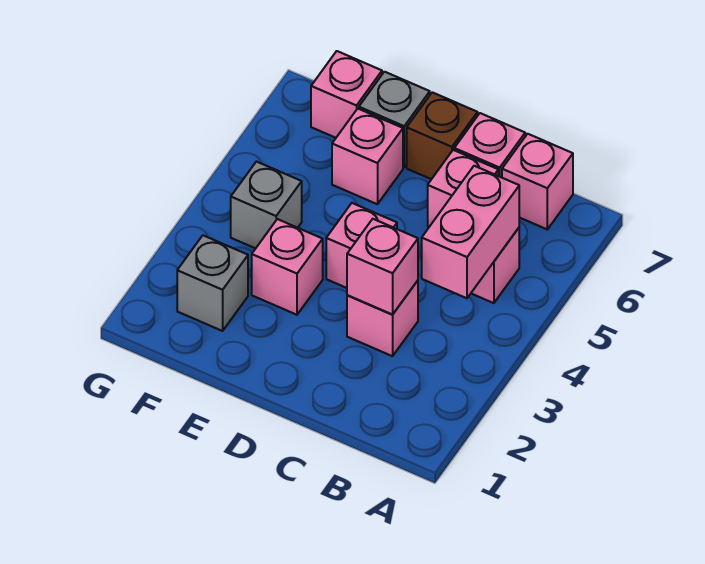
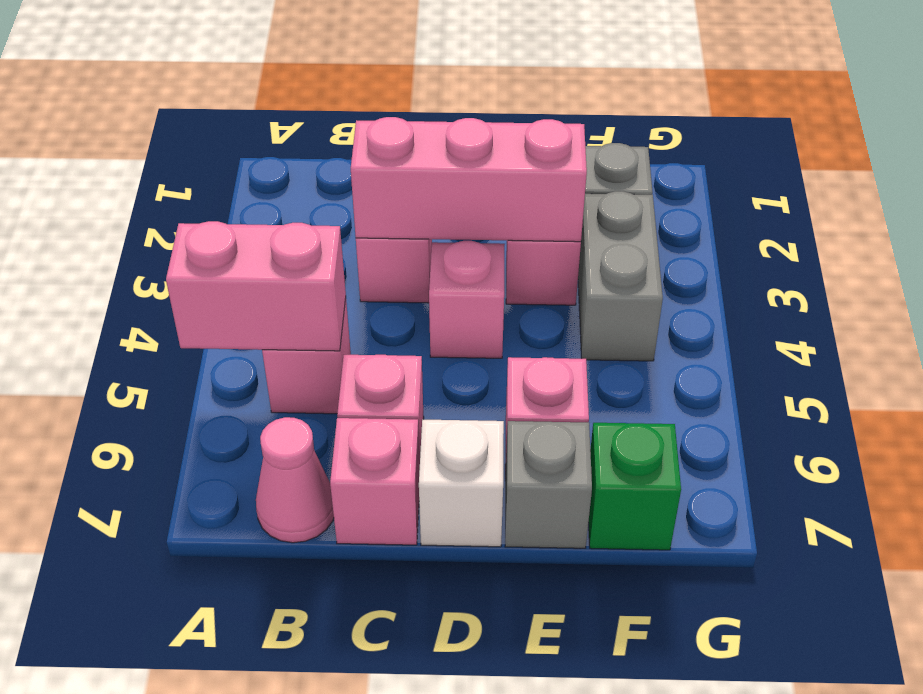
pink 1x2 brick [422,166,519,298] -> pink 1x2 brick turned to [166,221,346,351]
pink 1x1 brick [502,134,573,229] -> pink 1x1 cone [256,417,334,543]
pink 1x1 brick [347,219,418,315] -> pink 1x3 brick [351,117,587,242]
brown 1x1 brick [407,92,478,179] -> white 1x1 brick [419,420,504,547]
grey 1x1 brick [231,162,302,249] -> grey 1x2 brick [578,191,663,361]
pink 1x1 brick [311,51,382,138] -> green 1x1 brick [588,423,681,550]

